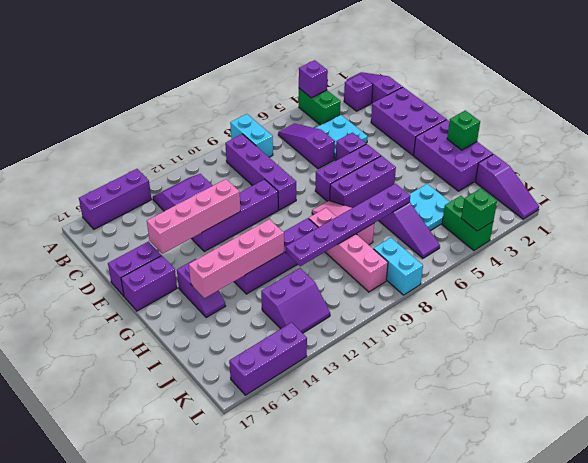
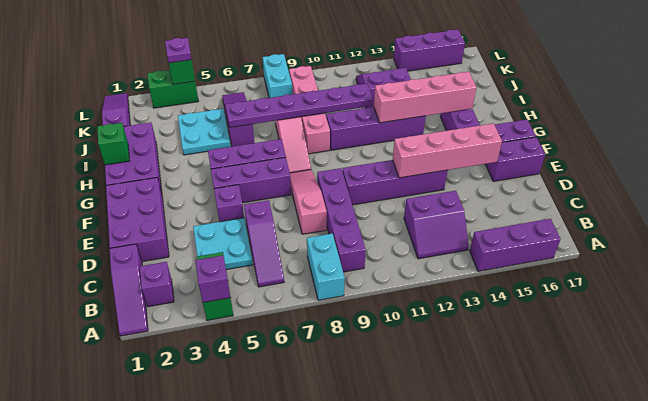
none -> pink 1x3 slope [290,170,327,234]
green 1x2 brick [442,196,493,251] -> green 1x2 brick turned to [147,70,198,108]
none -> purple 1x1 plate [165,38,192,63]

